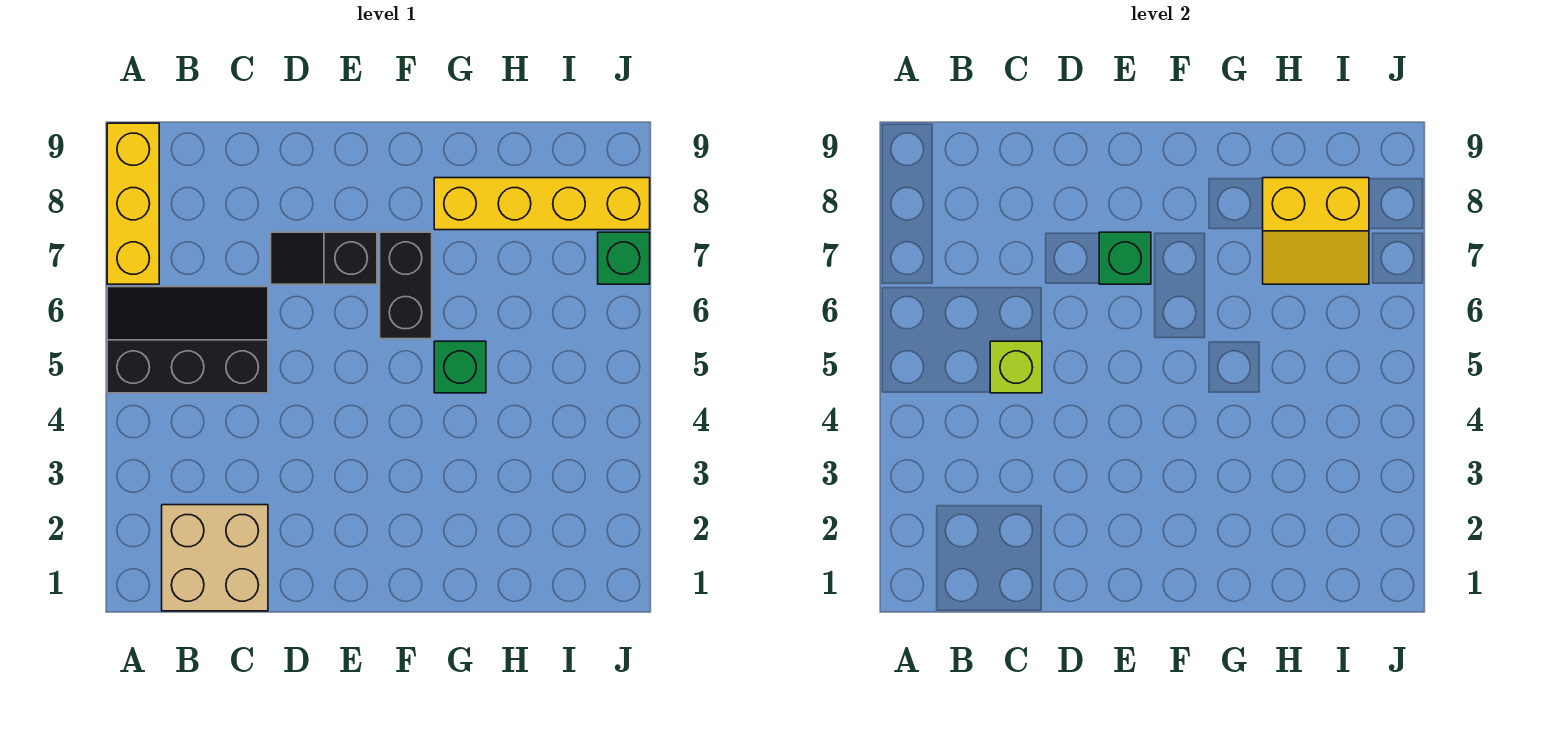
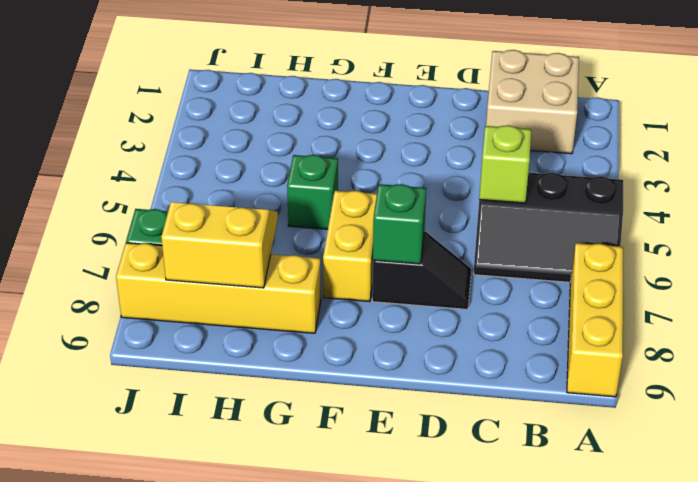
black 1x2 brick [380,232,432,339] -> yellow 1x2 brick [323,191,377,302]

